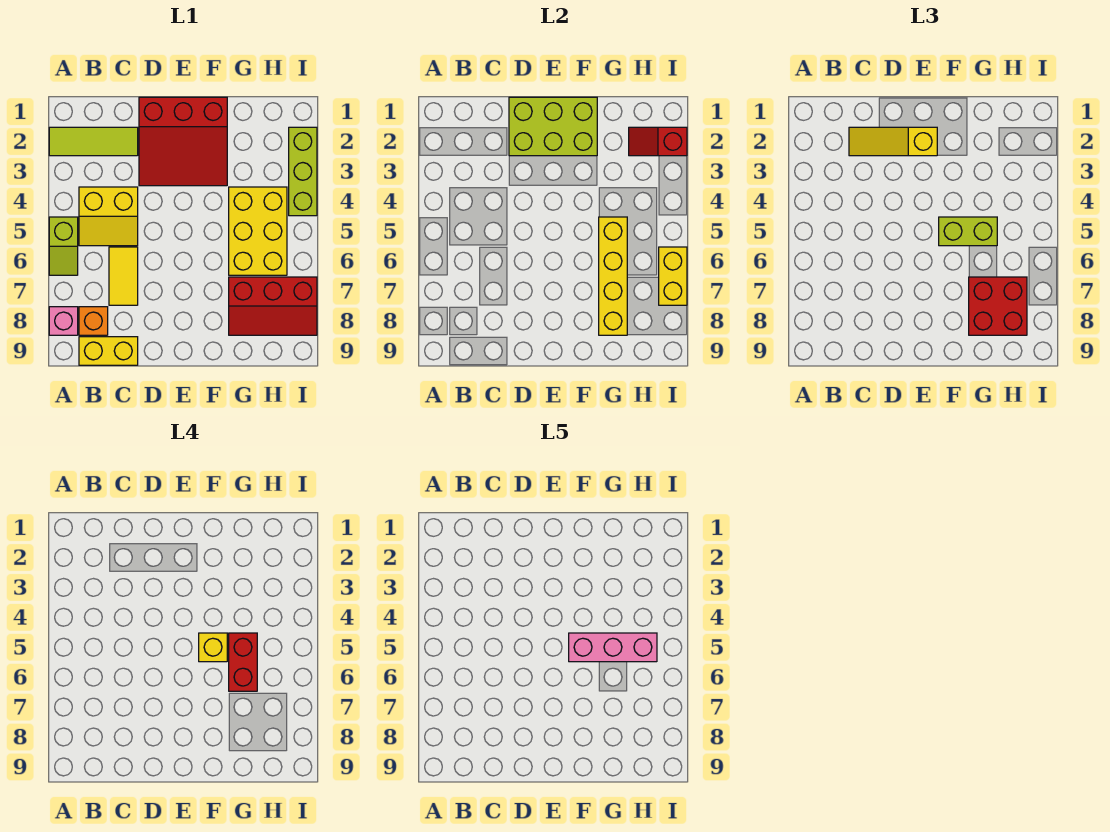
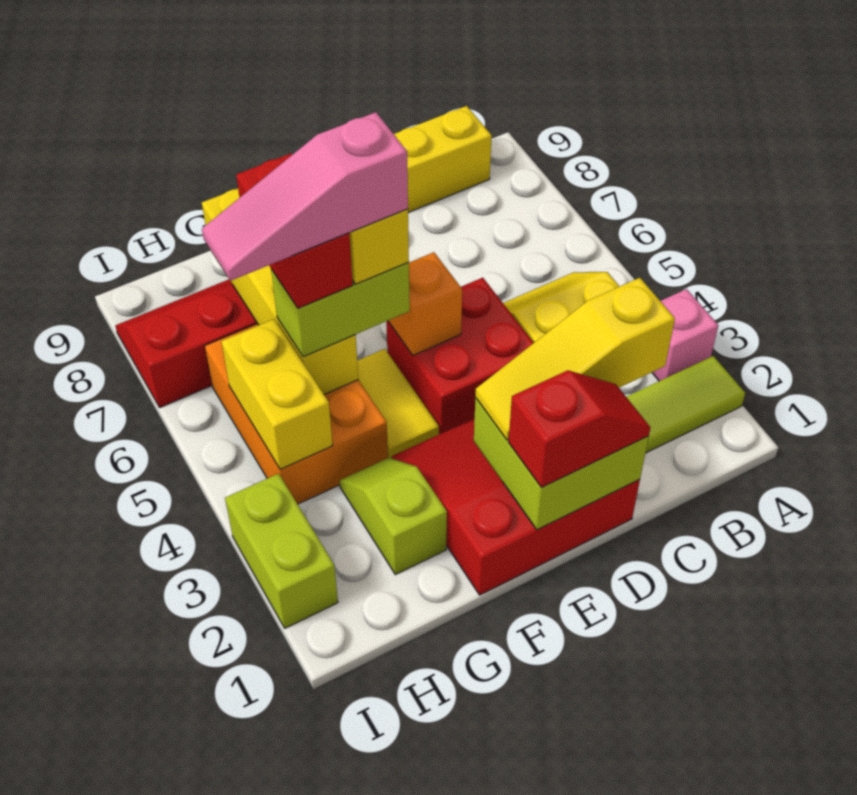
lime 1x2 slope [49,217,78,275] -> lime 1x2 slope moved to [340,457,447,575]
pink 1x1 brick [49,307,78,335] -> pink 1x1 brick moved to [652,289,718,381]
orange 1x1 brick [79,307,108,335] -> orange 1x1 brick moved to [388,252,462,355]
yellow 1x3 slope [849,127,937,156] -> yellow 1x3 slope turned to [475,278,675,440]
yellow 1x2 tile [109,247,138,305] -> yellow 1x2 tile moved to [357,349,439,458]
lime 2x3 brick [509,97,597,156] -> lime 2x2 brick [474,398,649,530]
pink 1x3 brick [569,633,657,662] -> pink 1x3 slope [202,112,408,281]
yellow 2x3 brick [229,187,287,275] -> orange 2x3 brick [205,324,388,504]
red 2x2 brick [969,277,1027,335] -> red 2x2 brick moved to [386,278,534,434]
red 1x2 slope [629,127,687,156] -> red 1x2 slope moved to [508,370,650,487]
lime 1x3 brick [289,127,317,216] -> lime 1x2 brick [225,473,338,628]
yellow 1x2 brick [659,247,687,305] -> yellow 1x2 brick moved to [221,319,333,470]

